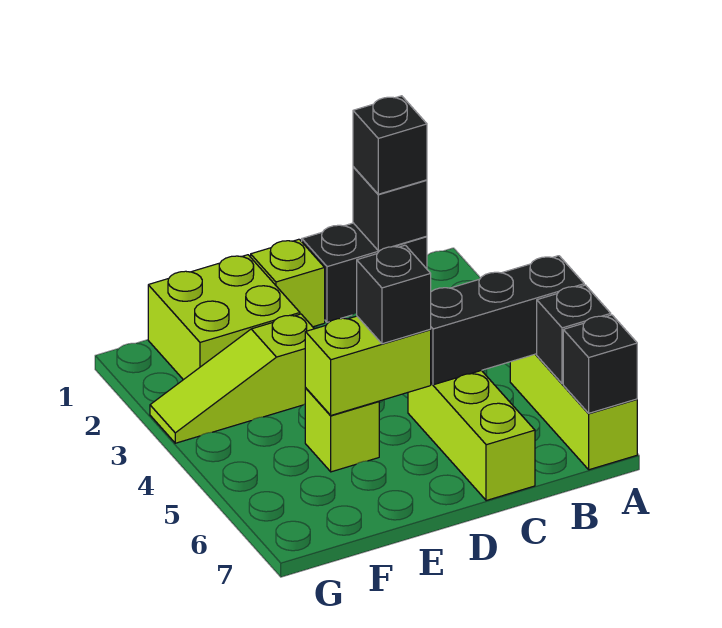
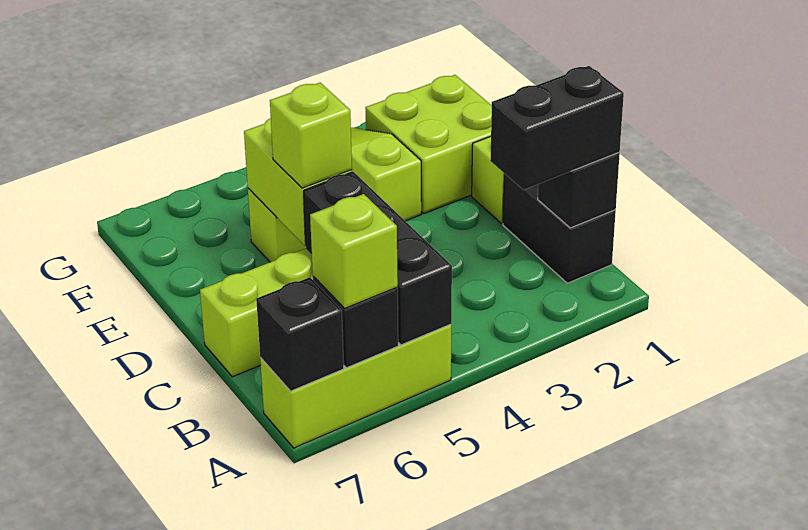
none -> lime 1x1 brick [310,194,398,308]
black 1x1 brick [353,96,427,194] -> black 1x2 brick [490,66,624,190]
black 1x1 brick [357,245,431,344] -> lime 1x1 brick [270,83,352,188]

